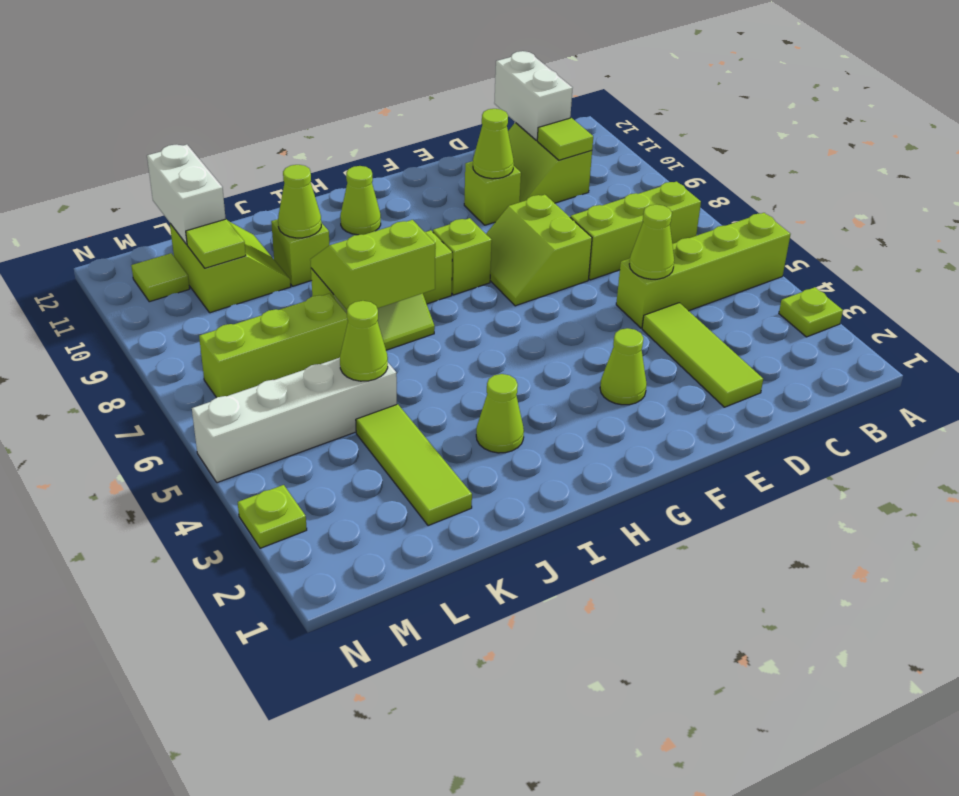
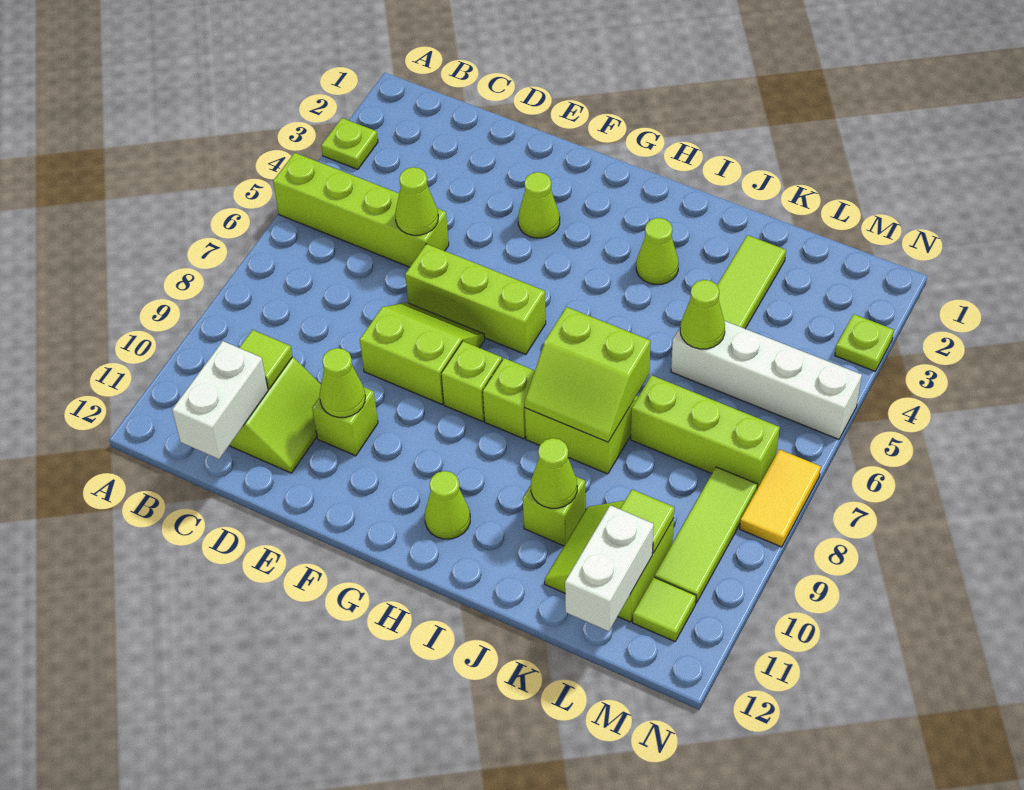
lime 1x3 brick [570,182,701,280] -> lime 1x3 brick moved to [405,244,546,355]
lime 1x3 tile [642,303,763,407] -> lime 1x3 tile moved to [655,467,757,603]
lime 2x2 slope [486,195,592,306] -> lime 2x2 slope turned to [360,303,485,404]
none -> yellow 1x2 tile [740,449,821,547]

